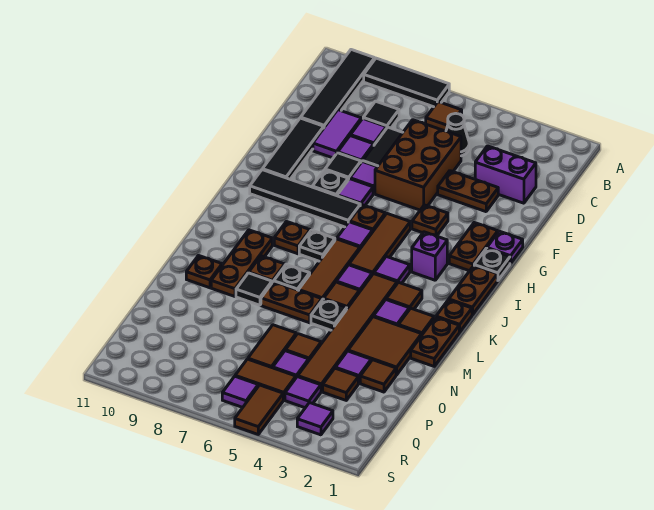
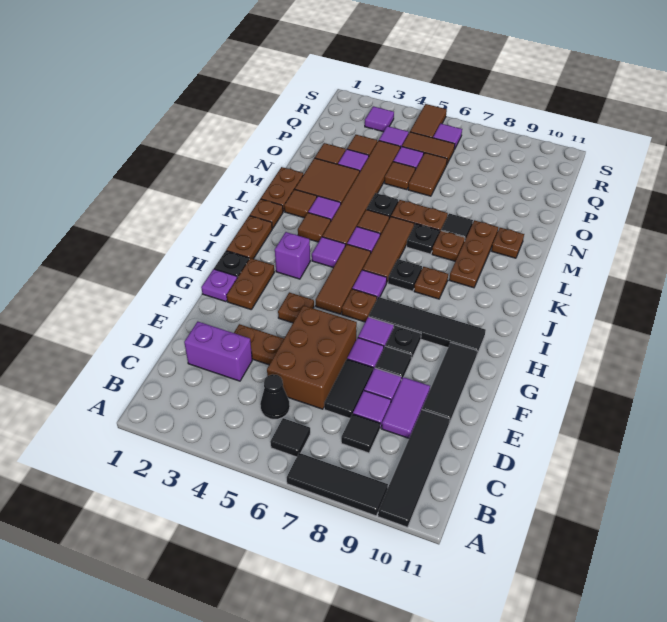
brown 1x1 tile [426,102,462,131] -> black 1x1 tile [270,418,310,457]

